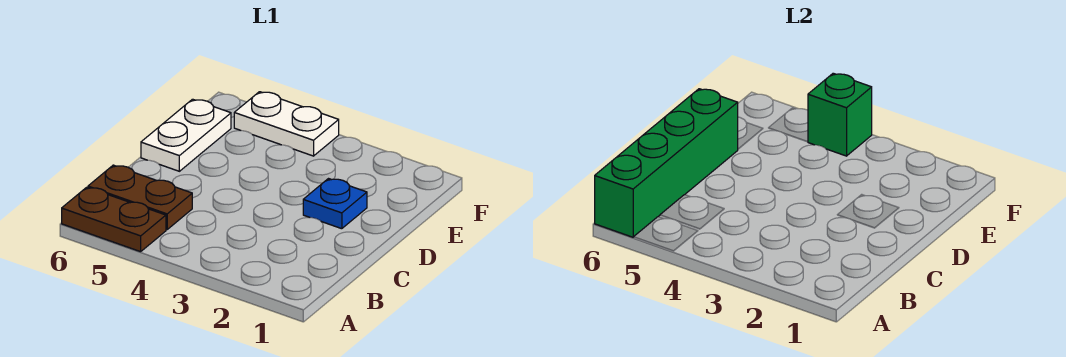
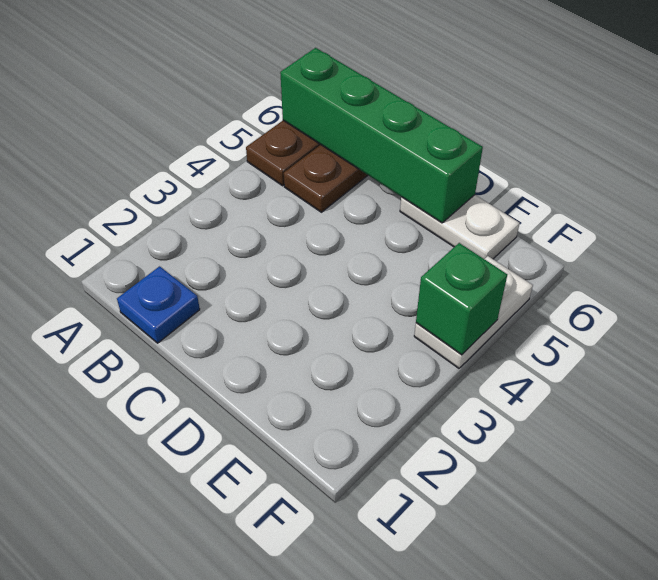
blue 1x1 plate [303,179,367,229] -> blue 1x1 plate moved to [117,266,200,343]

